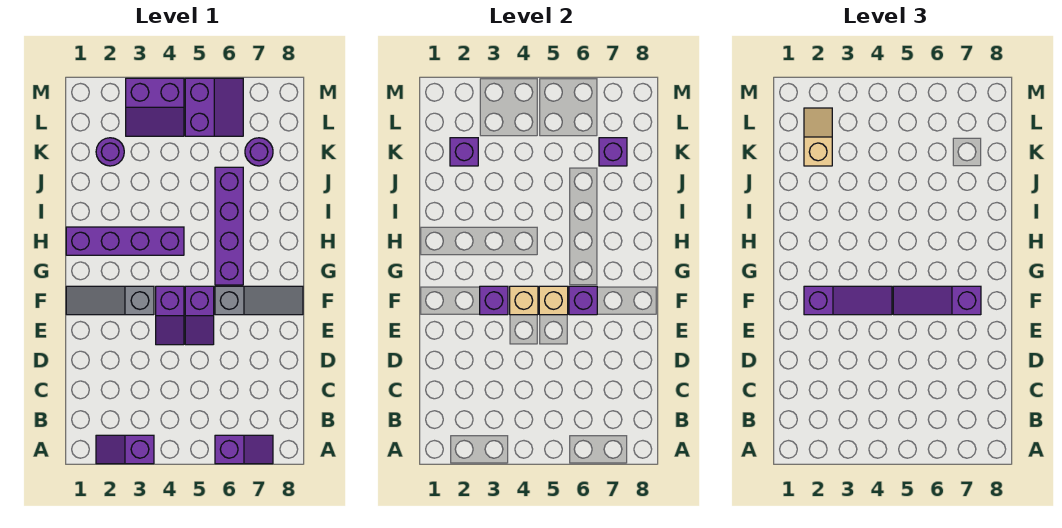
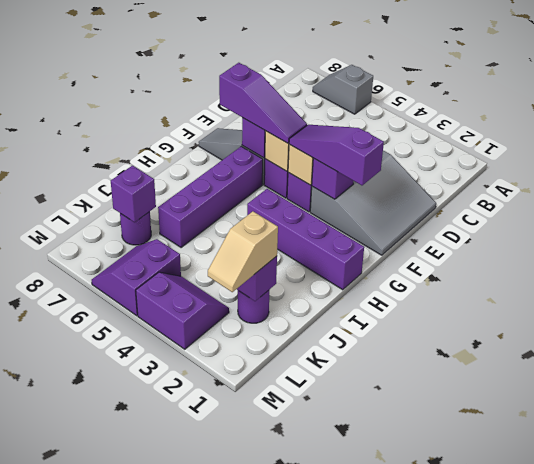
purple 1x2 slope [96,435,154,464] -> none
purple 1x2 slope [215,435,273,464] -> grey 1x2 slope [313,65,373,114]
grey 1x3 slope [66,286,154,315] -> grey 3x3 slope [310,151,436,255]

